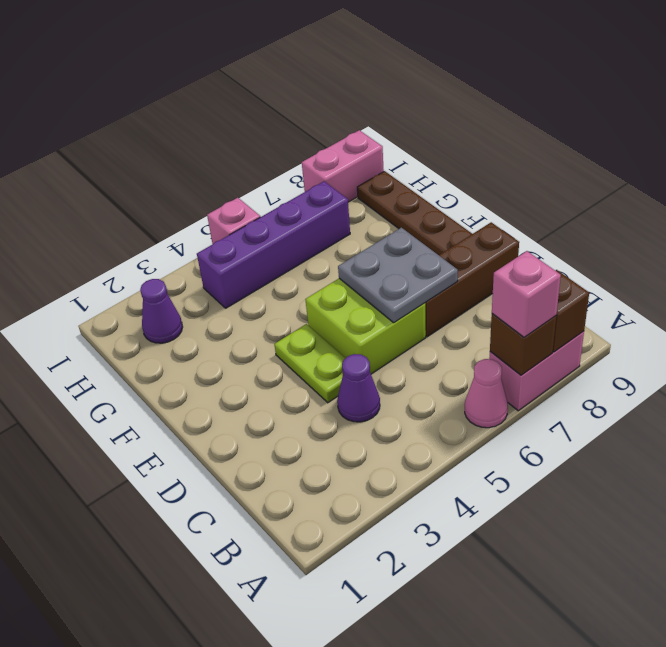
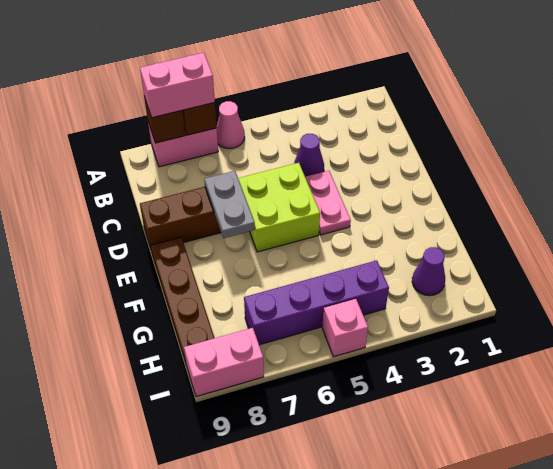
pink 1x1 brick [492,251,561,337] -> pink 1x2 brick [140,53,215,118]
lime 1x2 plate [274,324,345,403] -> pink 1x2 plate [305,171,351,235]
grey 2x2 plate [338,228,458,323] -> grey 1x2 plate [204,171,255,238]

